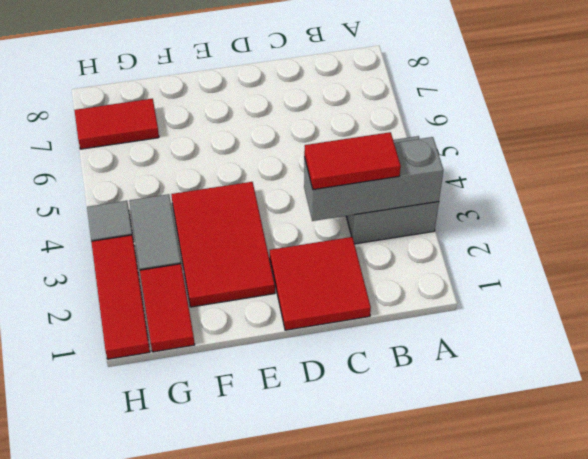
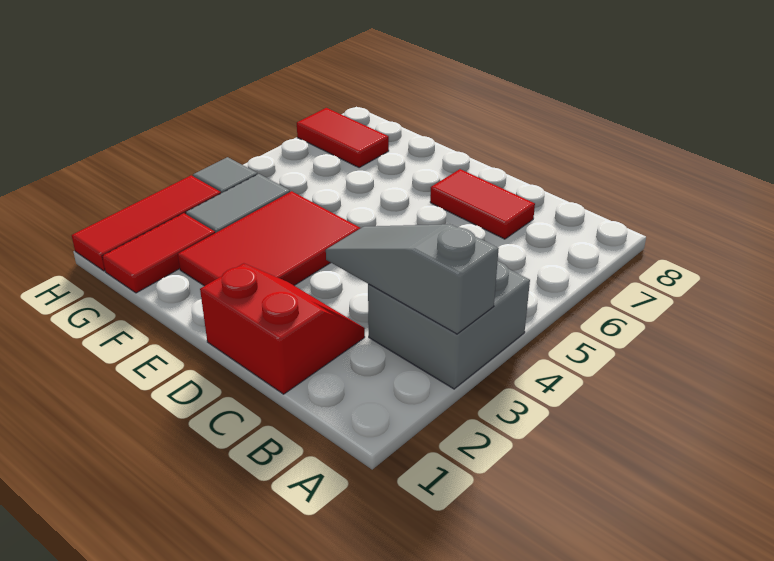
grey 1x3 brick [304,137,444,221] -> grey 1x3 slope [326,224,499,334]
red 1x2 tile [304,132,401,190] -> red 1x2 tile moved to [430,169,535,239]
red 2x2 tile [270,237,371,330] -> red 2x2 slope [200,263,365,394]

